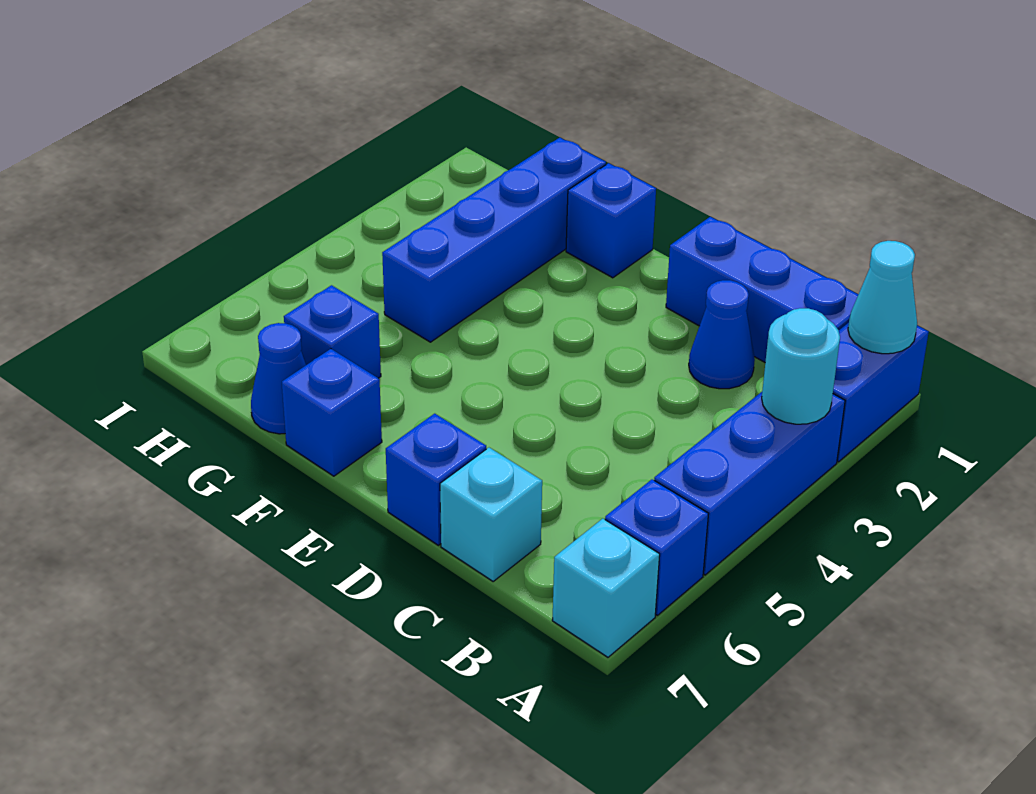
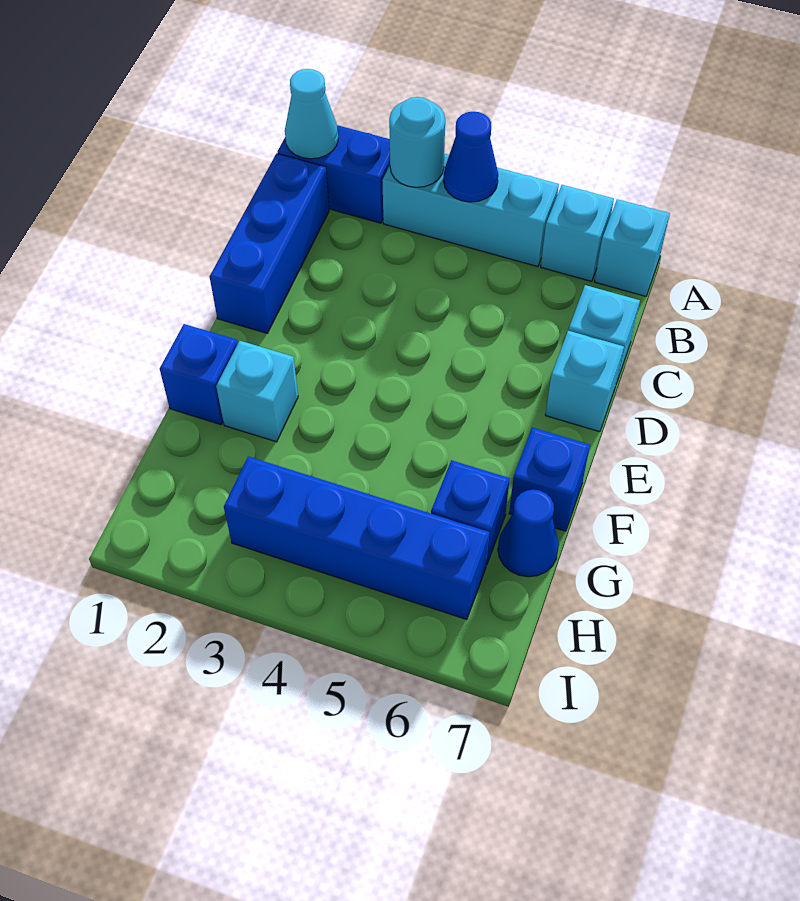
blue 1x3 brick [654,392,845,575] -> cyan 1x3 brick [382,154,559,267]
blue 1x1 brick [605,479,708,615] -> cyan 1x1 brick [541,185,614,281]
blue 1x1 cone [689,280,755,389] -> blue 1x1 cone moved to [444,112,498,202]
blue 1x1 brick [386,414,486,545] -> cyan 1x1 brick [545,331,624,432]
none -> cyan 1x1 brick [216,341,298,442]
blue 1x4 brick [382,138,606,342] -> blue 1x4 brick moved to [224,457,490,620]

